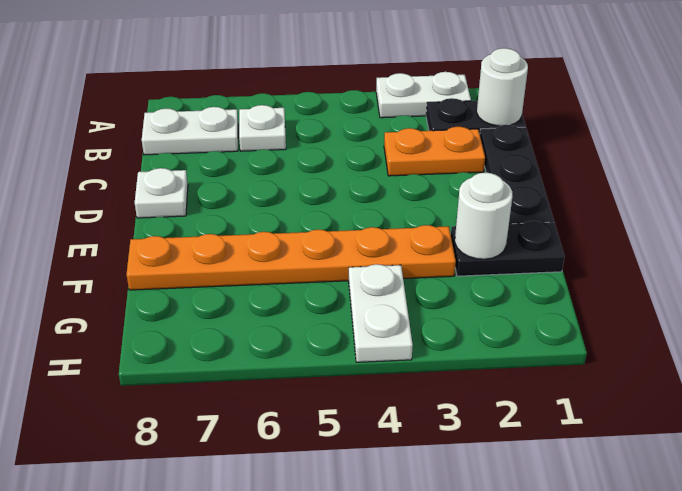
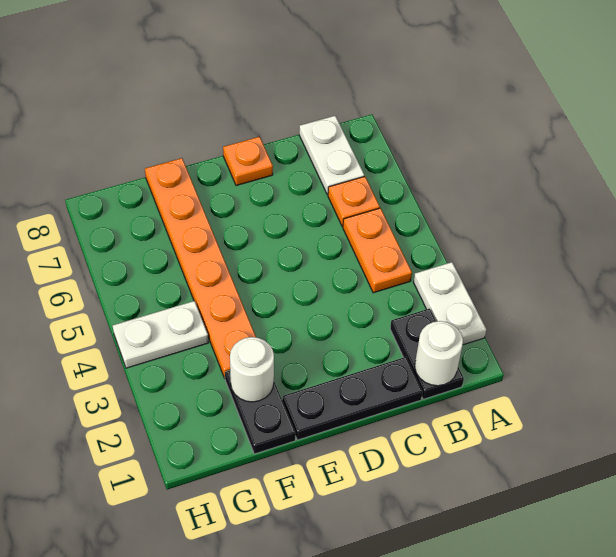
white 1x1 plate [239,105,286,151] -> orange 1x1 plate [328,176,380,227]
orange 1x2 plate [384,127,485,176] -> orange 1x2 plate moved to [343,208,412,293]
white 1x1 plate [135,168,188,218] -> orange 1x1 plate [223,137,273,186]

